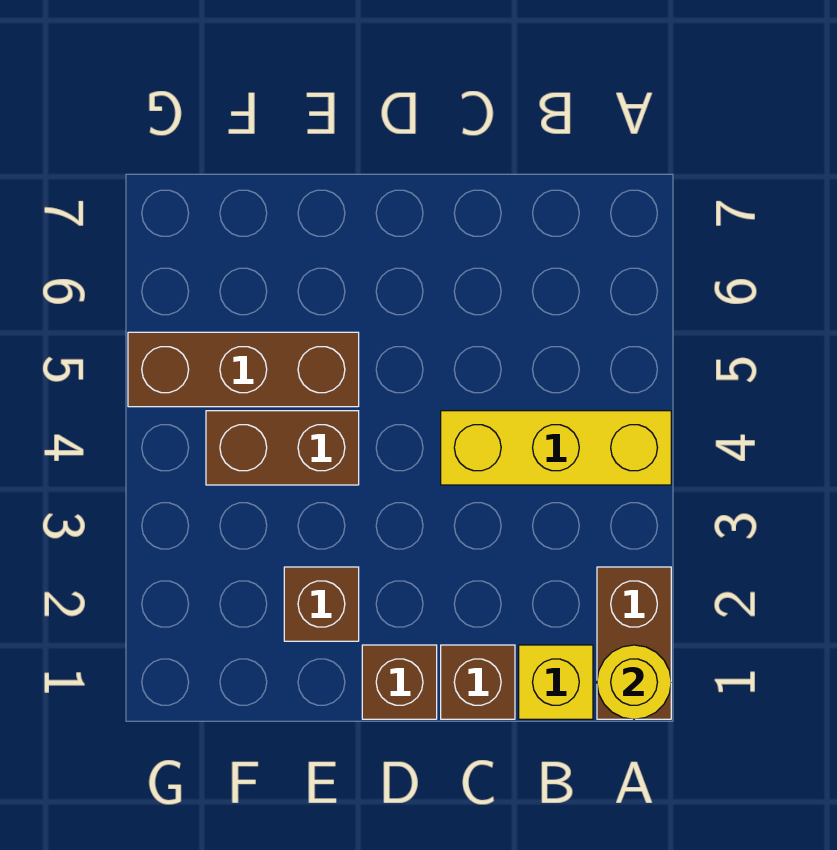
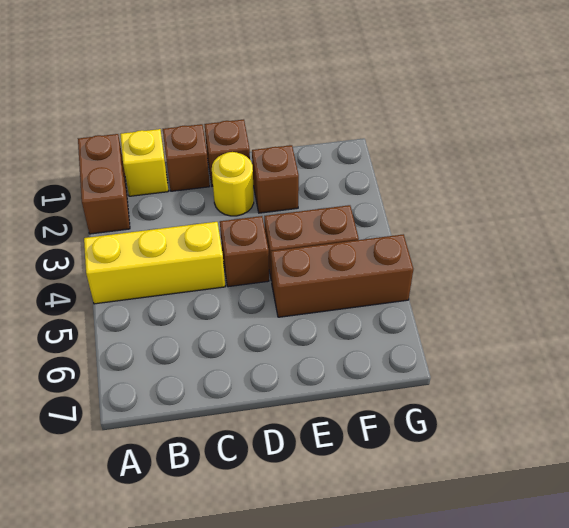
yellow 1x1 round brick [597,645,671,719] -> yellow 1x1 round brick moved to [212,152,254,216]
none -> brown 1x1 brick [220,216,269,287]

